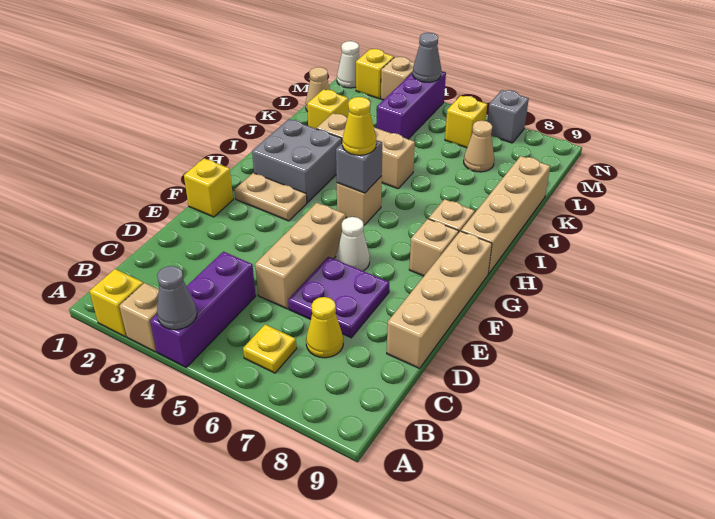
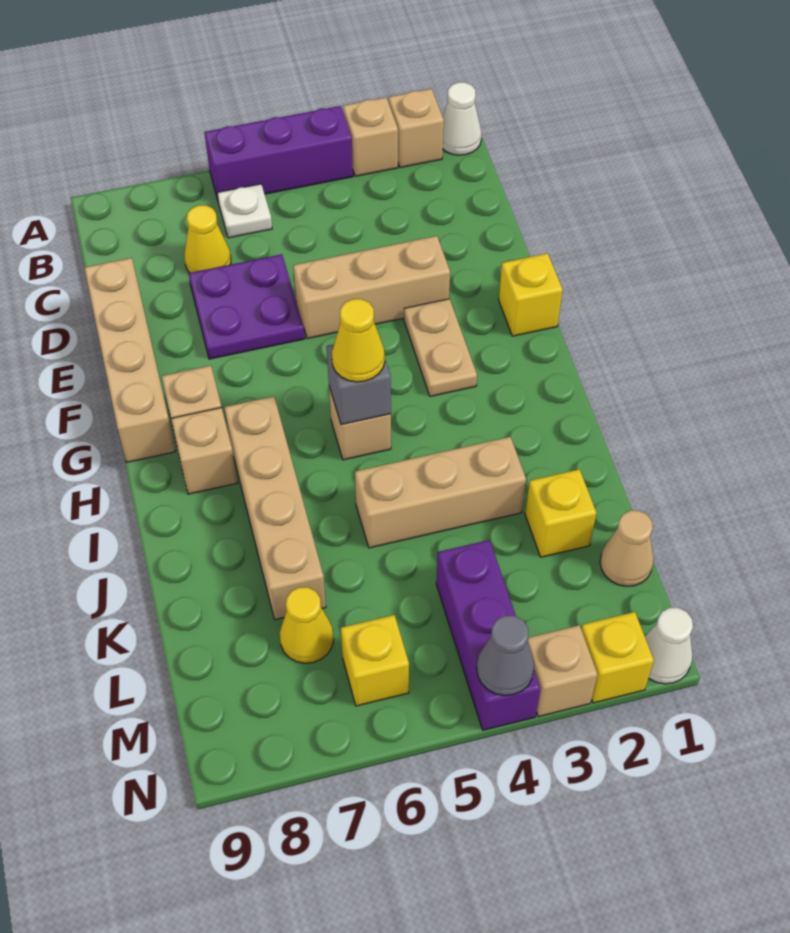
yellow 1x1 brick [89,269,143,337] -> tan 1x1 brick [389,89,444,168]
purple 1x3 brick [150,252,256,367] -> purple 1x3 brick turned to [204,106,353,203]
grey 1x1 cone [157,266,197,330] -> none
yellow 1x1 plate [243,324,297,373] -> white 1x1 plate [217,184,272,238]
tan 1x3 brick [255,203,346,309] -> tan 1x3 brick turned to [293,236,450,339]
white 1x1 cone [336,217,370,271] -> white 1x1 cone moved to [443,82,482,155]
tan 1x2 plate [235,173,307,221] -> tan 1x2 plate turned to [404,299,477,396]
grey 2x2 brick [252,119,342,203] -> none
tan 1x4 brick [461,156,550,274] -> tan 1x4 brick moved to [224,396,326,620]
tan 1x1 cone [464,121,494,172] -> yellow 1x1 cone [280,587,334,663]
grey 1x1 brick [487,90,529,143] -> none

